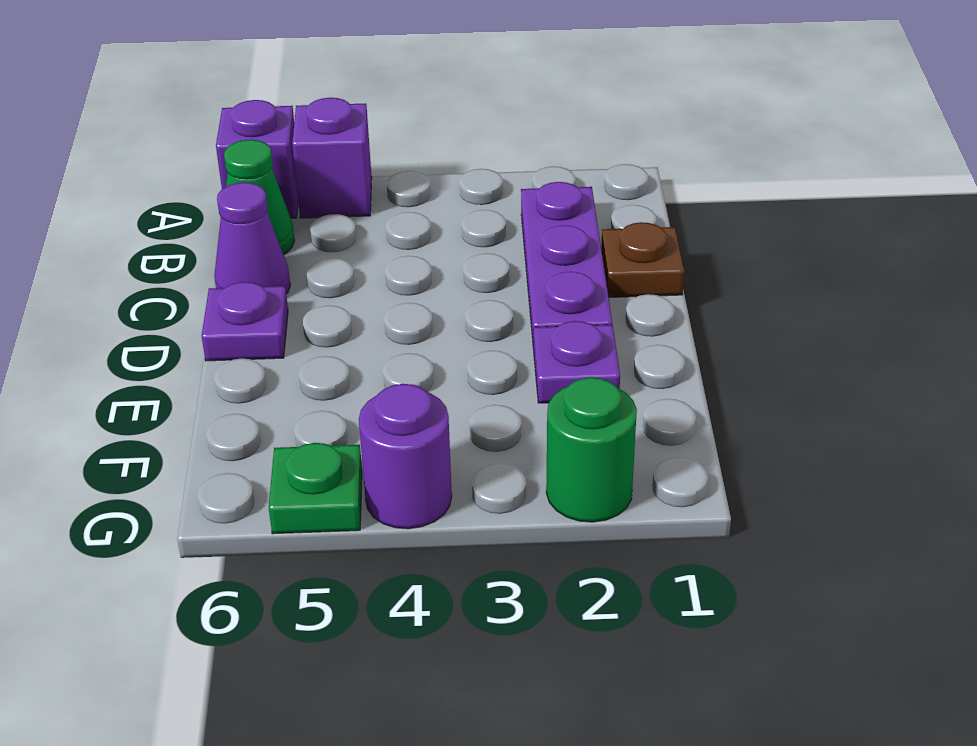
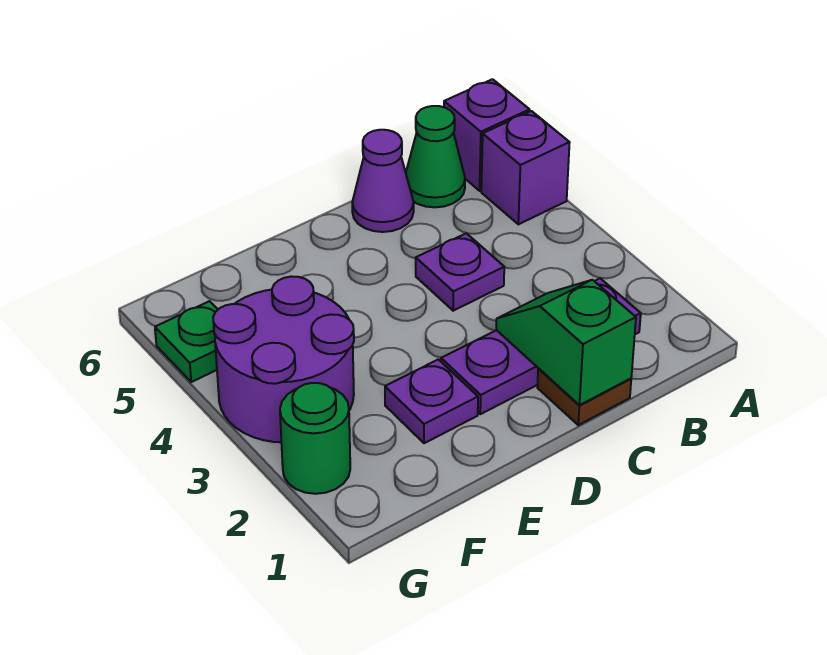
none -> green 1x2 slope [496,280,636,405]
purple 1x1 plate [202,282,288,361] -> purple 1x1 plate moved to [416,233,504,311]
purple 1x1 round brick [359,384,452,529] -> purple 2x2 round brick [213,276,354,442]

